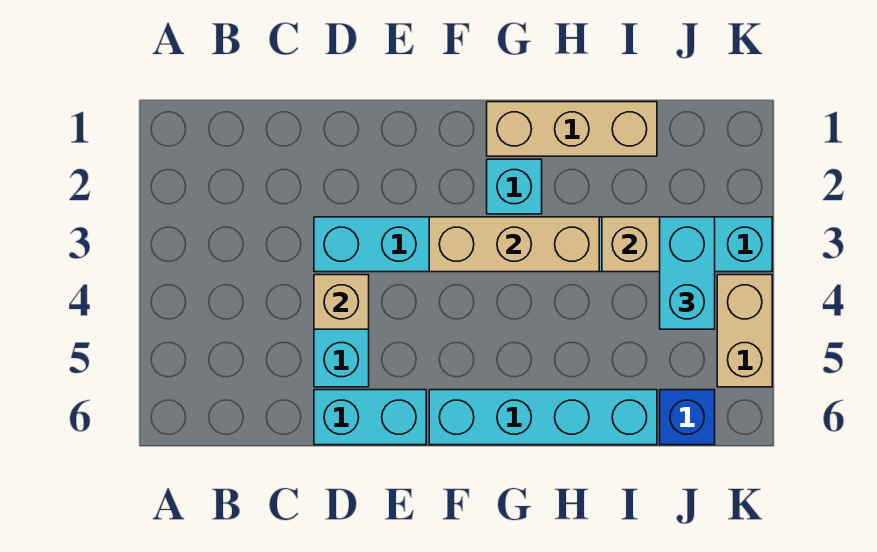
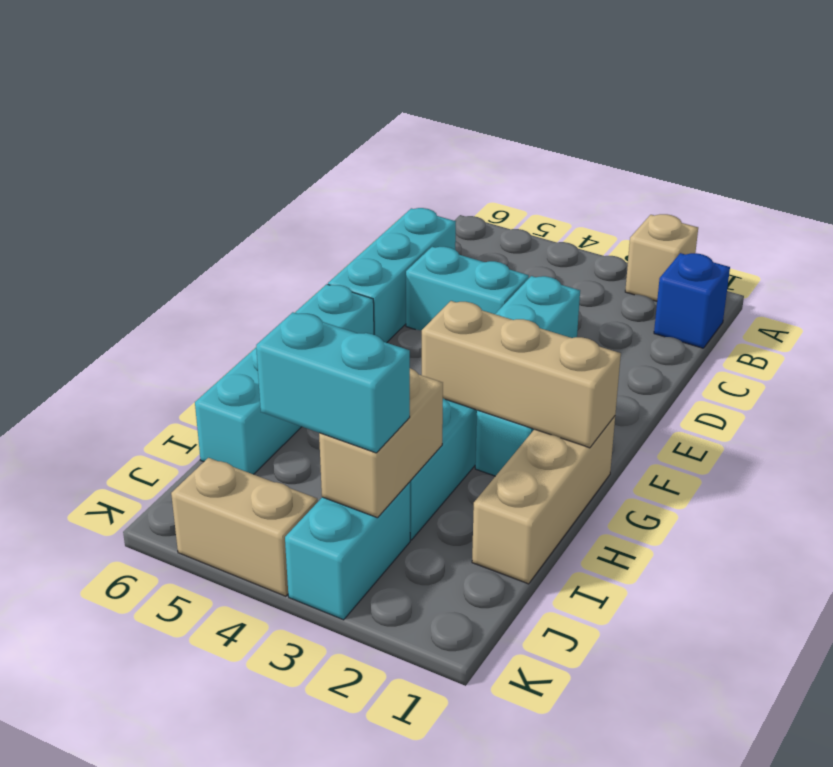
tan 1x1 brick [314,275,369,329] -> tan 1x1 brick moved to [625,214,698,301]
cyan 1x2 brick [314,390,426,445] -> cyan 1x3 brick [328,208,456,343]
tan 1x3 brick [429,217,599,272] -> tan 1x3 brick turned to [422,301,621,448]
blue 1x1 brick [660,390,715,445] -> blue 1x1 brick moved to [654,253,730,348]

